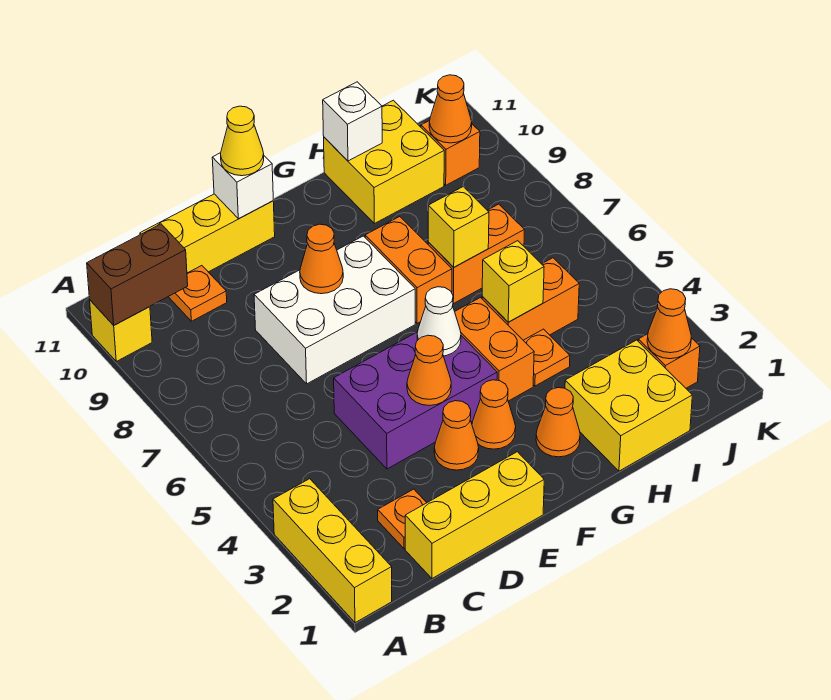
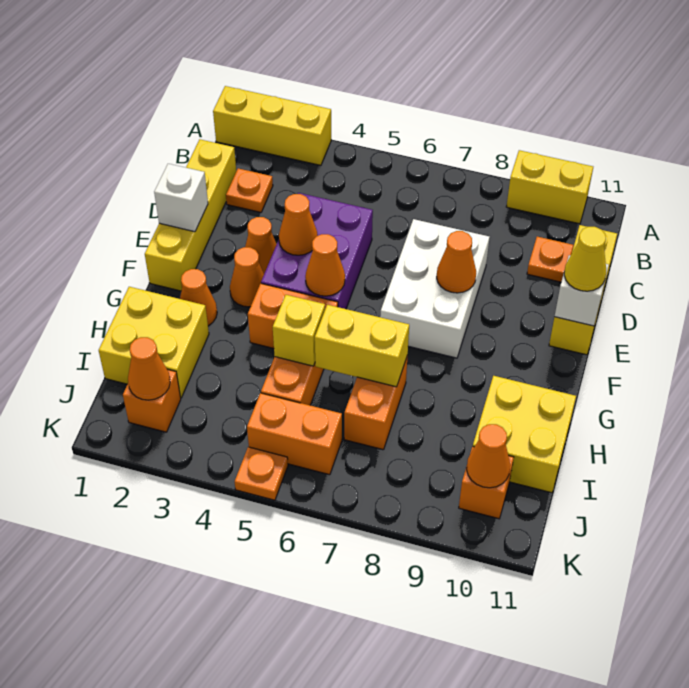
yellow 1x1 brick [90,300,152,361] -> yellow 1x2 brick [506,150,593,224]
brown 1x2 brick [87,224,188,325] -> none
yellow 1x3 brick [405,452,544,578] -> yellow 1x4 brick [145,139,236,291]
white 1x1 cone [417,287,461,356] -> orange 1x1 cone [305,234,345,296]
orange 1x2 brick [365,217,452,323] -> orange 1x2 brick moved to [247,393,342,475]
orange 1x1 plate [523,329,570,386] -> orange 1x1 plate moved to [235,447,288,500]
yellow 1x1 brick [428,187,489,267] -> yellow 1x2 brick [315,305,409,387]
white 1x1 brick [323,82,382,161] -> white 1x1 brick moved to [154,164,208,232]

